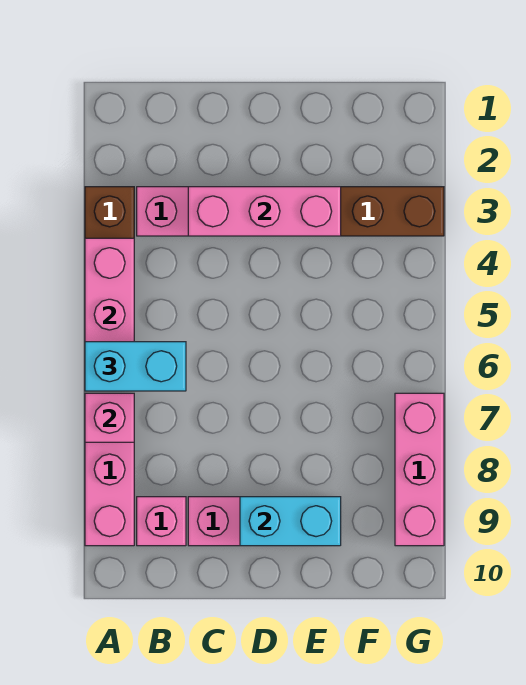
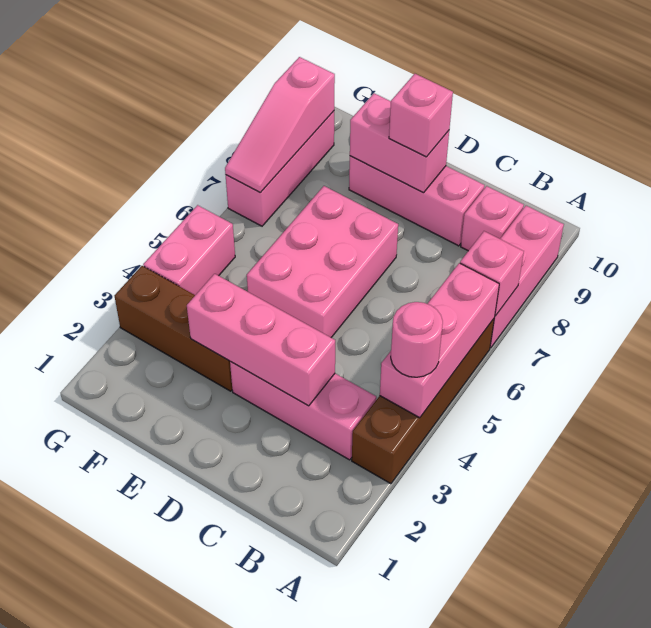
none -> pink 1x1 round brick [391,302,443,377]
cyan 1x2 brick [85,342,186,391] -> none
none -> pink 2x3 brick [247,186,398,337]
cyan 1x2 brick [240,497,341,546] -> pink 1x2 brick [350,93,449,193]
none -> pink 1x1 brick [389,74,453,157]
none -> pink 1x2 brick [143,205,235,295]
none -> pink 1x3 slope [225,57,335,193]

